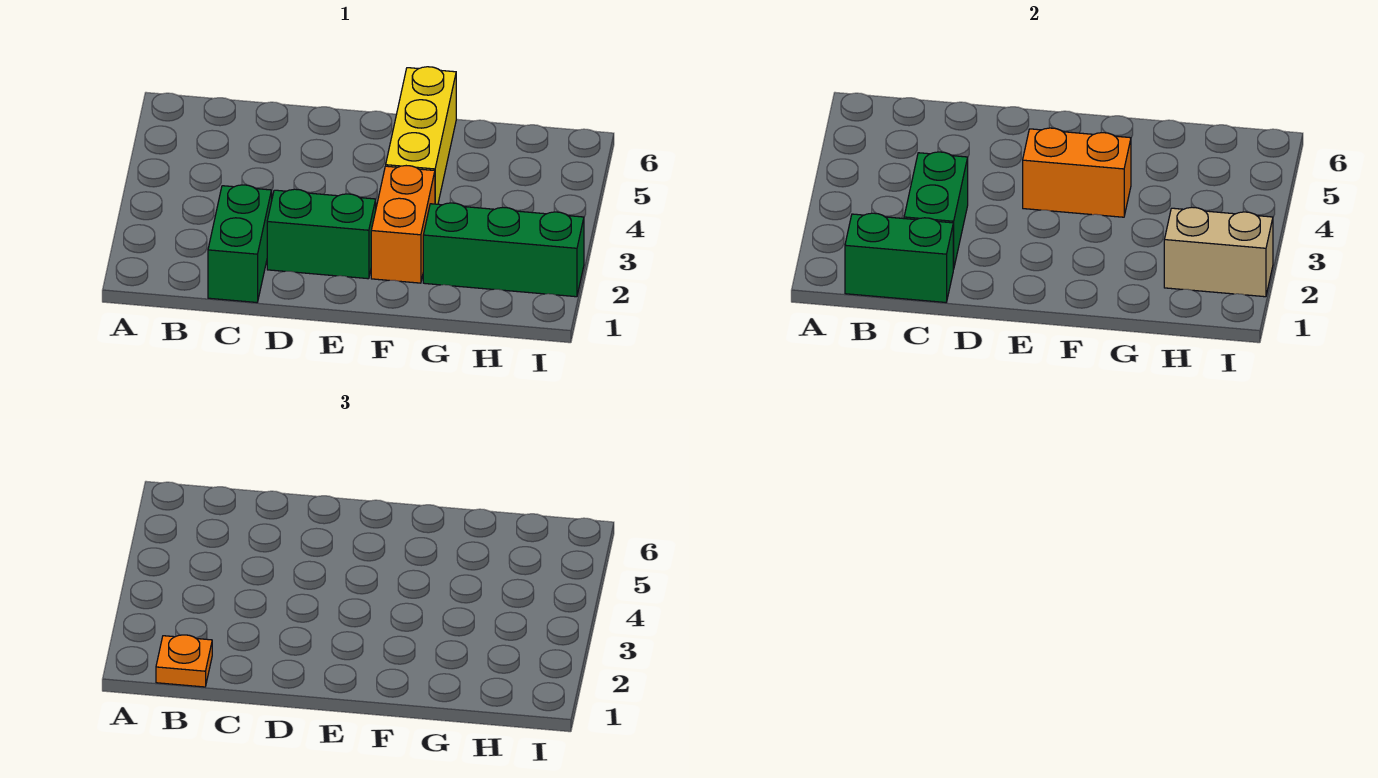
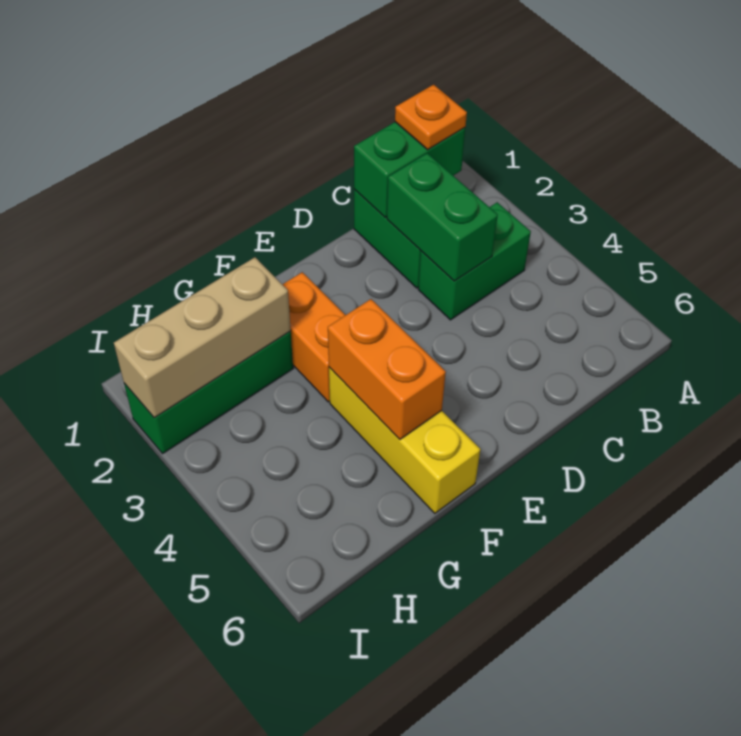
green 1x2 brick [267,189,376,279] -> green 1x2 brick moved to [418,202,531,320]
orange 1x2 brick [1023,128,1131,217] -> orange 1x2 brick turned to [328,299,446,439]
tan 1x2 brick [1164,207,1273,297] -> tan 1x3 brick [114,257,291,418]

